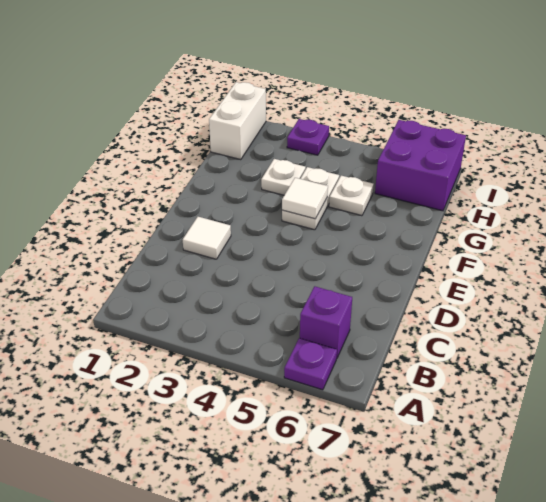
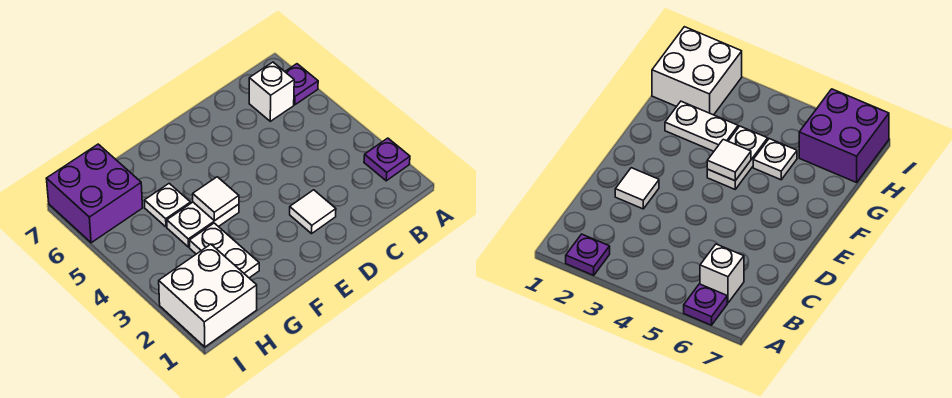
purple 1x1 brick [300,286,352,358] -> white 1x1 brick [249,62,294,121]
white 1x1 plate [261,159,306,195] -> white 1x2 plate [189,223,259,278]
white 1x2 brick [209,82,266,160] -> white 2x2 brick [159,244,257,347]
purple 1x1 plate [287,119,329,155] -> purple 1x1 plate moved to [364,138,410,181]

